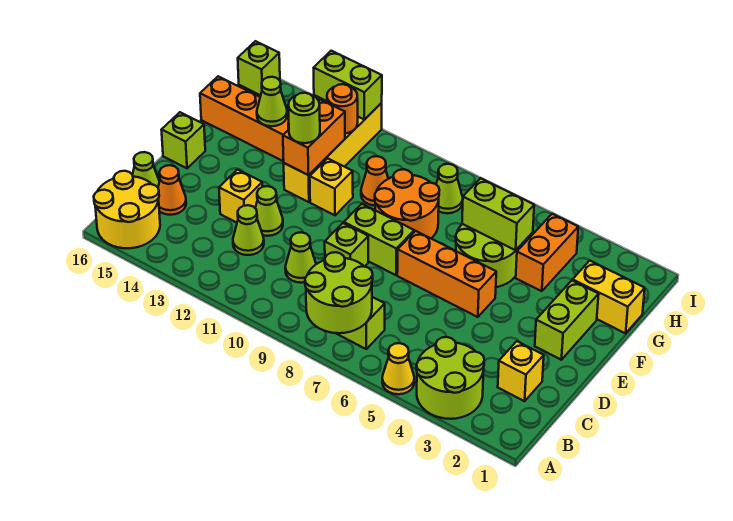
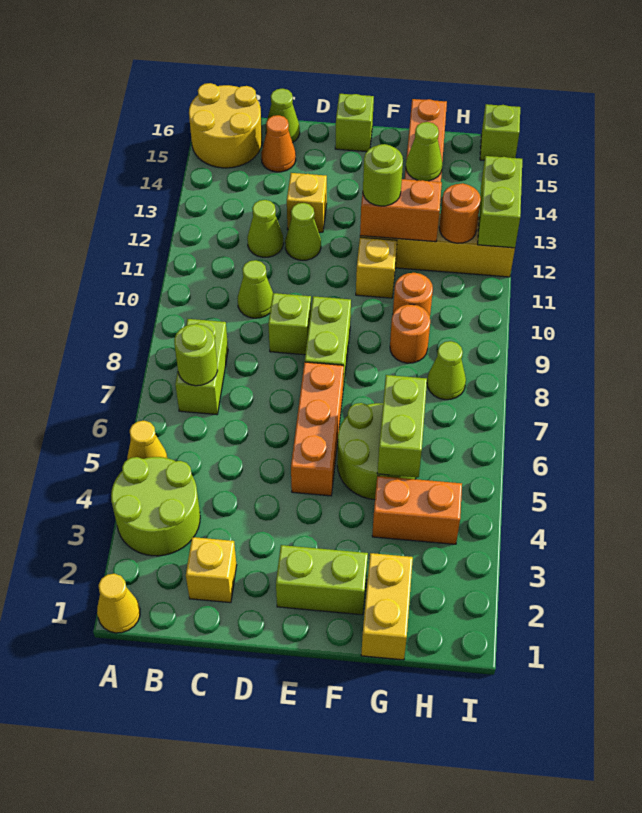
none -> yellow 1x1 cone [97,574,140,633]
lime 2x2 round brick [305,252,373,333] -> lime 1x1 round brick [174,324,218,386]
orange 2x2 round brick [375,169,439,238] -> orange 1x1 round brick [390,304,430,363]
orange 1x1 cone [361,156,388,205] -> orange 1x1 round brick [393,273,433,316]

